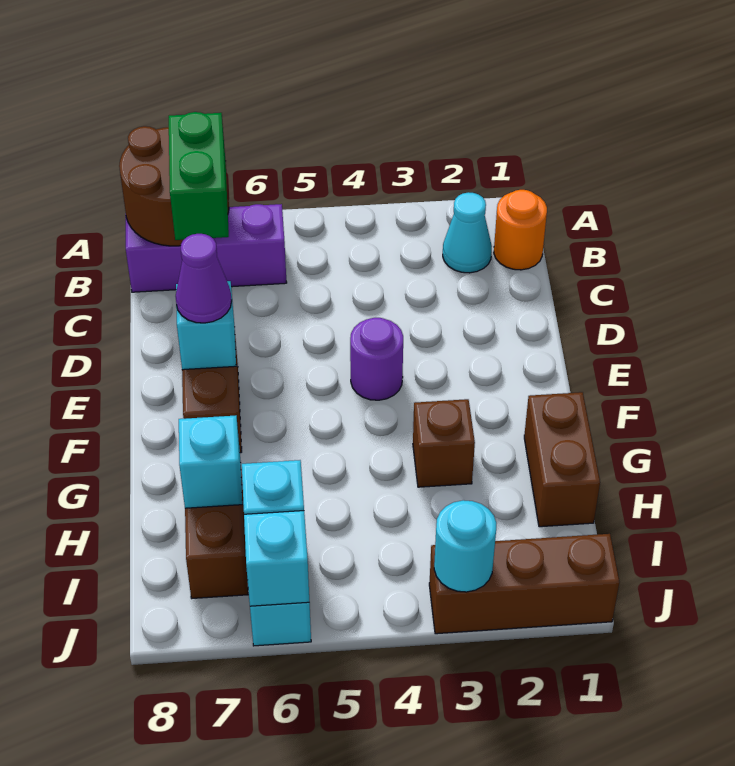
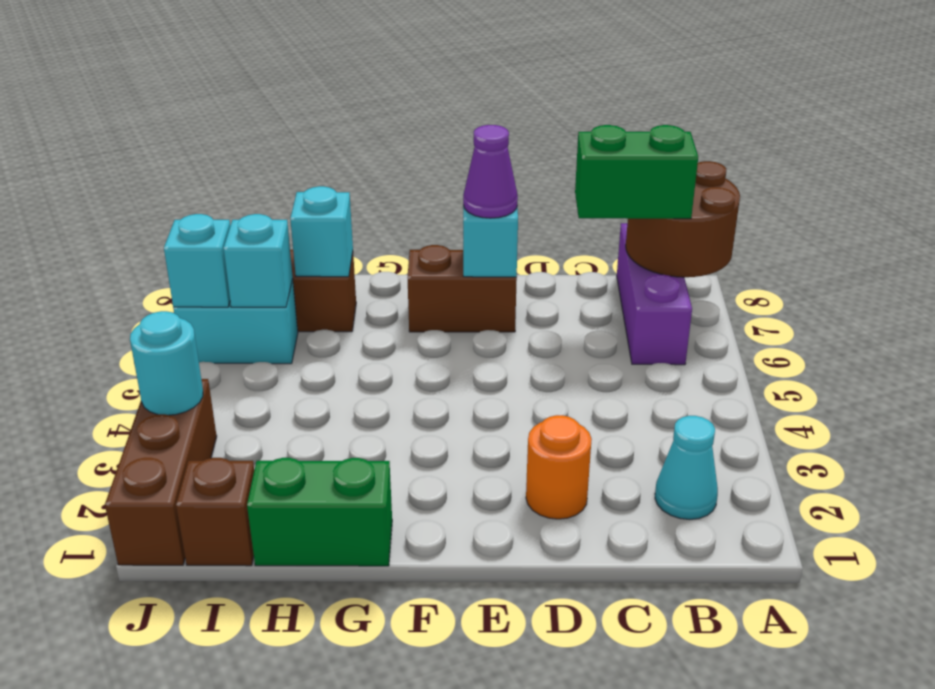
orange 1x1 round brick [494,190,547,270] -> orange 1x1 round brick moved to [526,415,592,519]
purple 1x1 round brick [350,318,403,400] -> none
brown 1x2 brick [524,392,600,527] -> green 1x2 brick [247,458,392,566]
brown 1x1 brick [413,399,475,487] -> brown 1x1 brick moved to [176,458,254,566]

